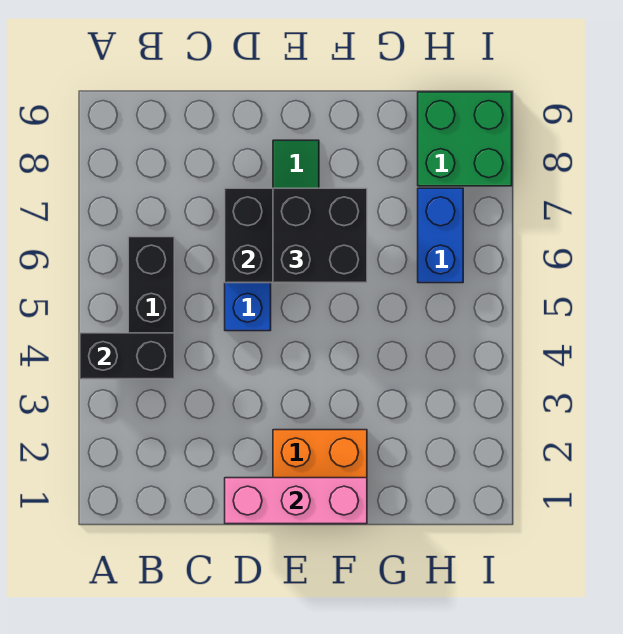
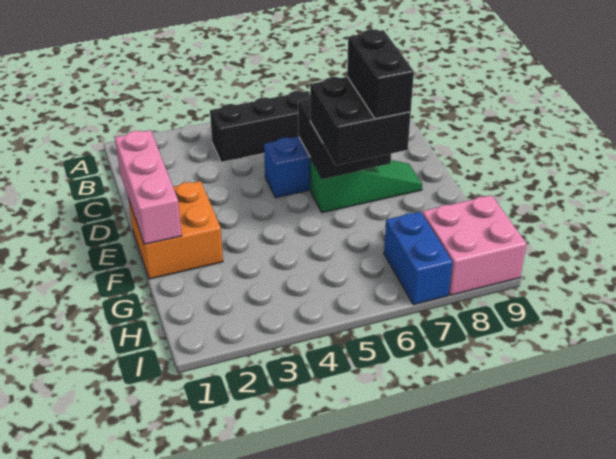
black 1x2 brick [80,333,174,379] -> black 1x2 brick moved to [347,29,414,119]
blue 1x2 brick [418,188,463,283] -> blue 1x2 brick turned to [384,212,453,305]
green 2x2 brick [418,92,512,186] -> pink 2x2 brick [422,195,526,295]

